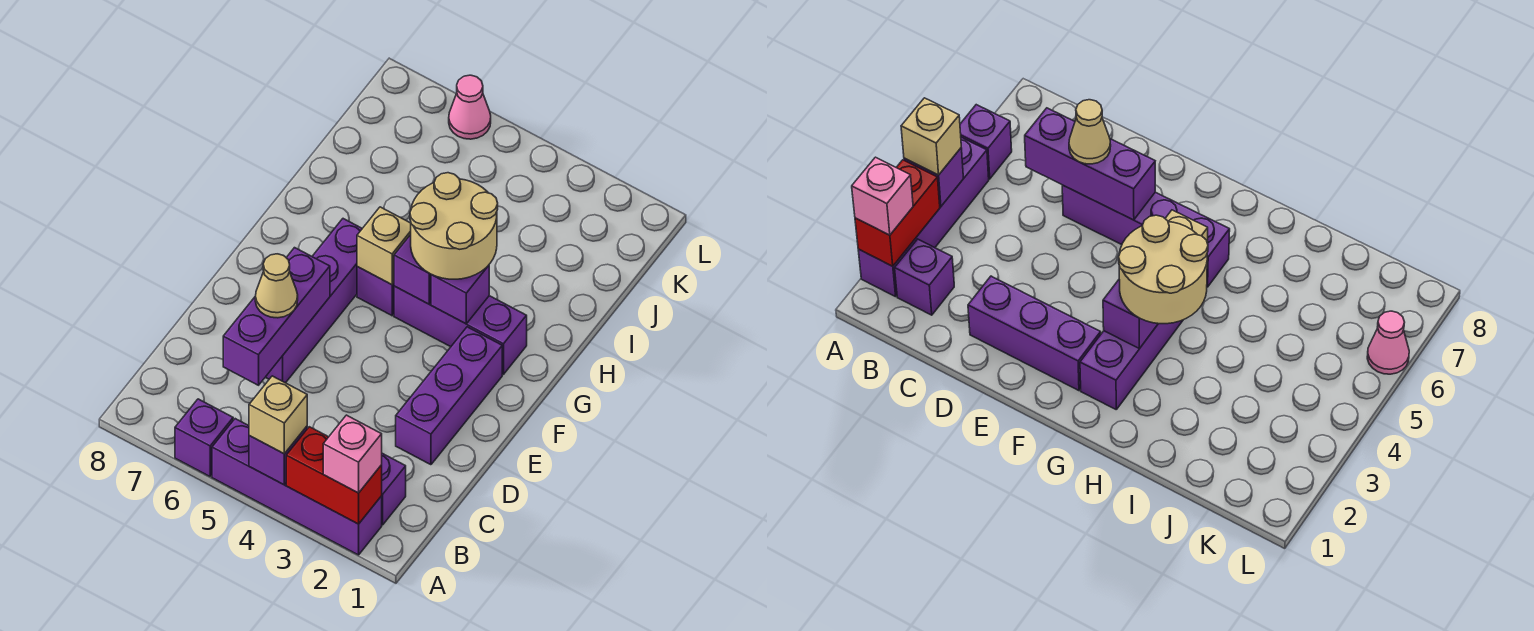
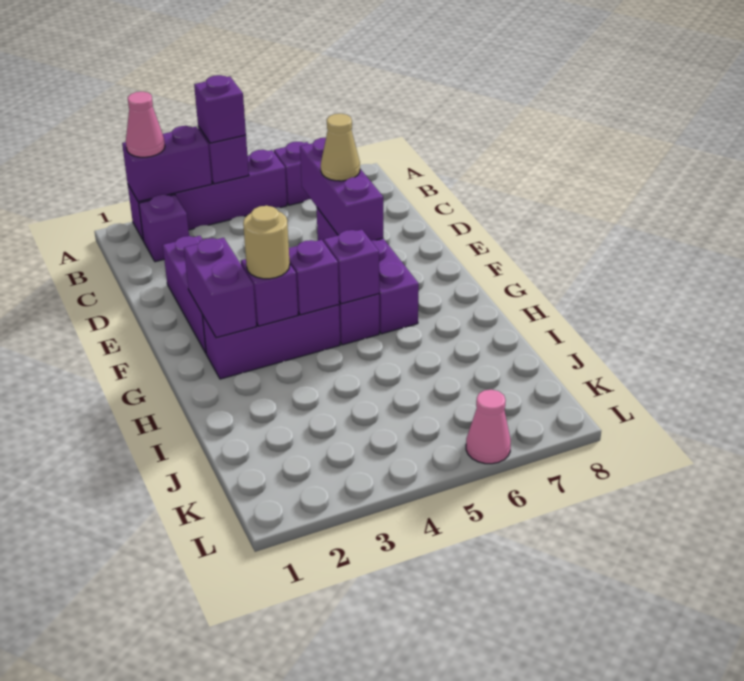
red 1x2 brick [286,427,382,524] -> purple 1x2 brick [122,126,212,202]
pink 1x1 brick [323,415,382,493] -> pink 1x1 cone [126,92,165,157]
tan 1x1 brick [249,376,307,454] -> purple 1x1 brick [194,75,246,143]
none -> purple 1x2 brick [184,238,256,338]
tan 2x2 round brick [410,173,498,279] -> tan 1x1 round brick [243,206,290,279]
tan 1x1 brick [357,207,411,285] -> purple 1x1 brick [324,230,379,304]

